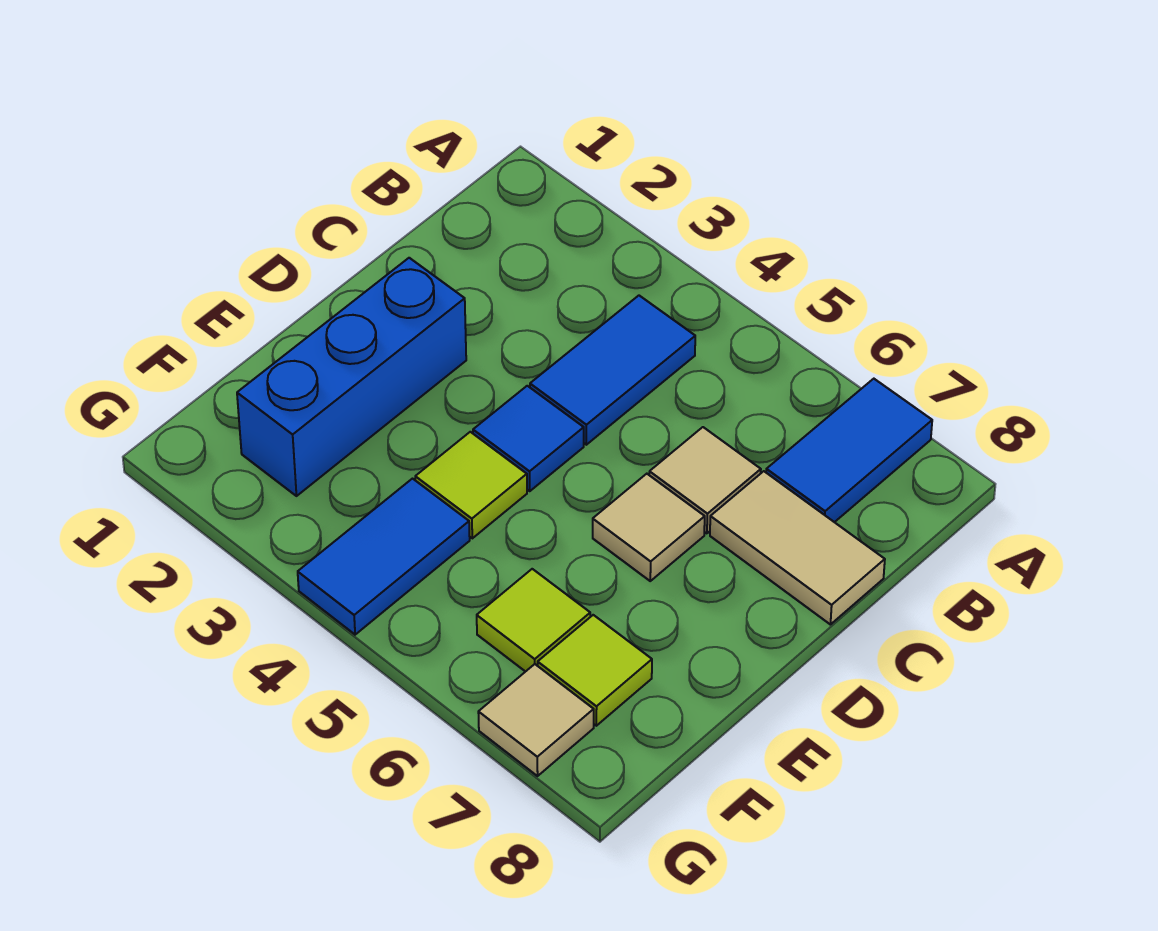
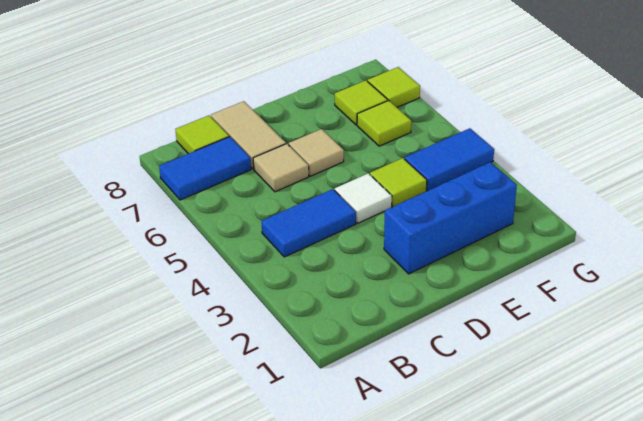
none -> lime 1x1 tile [175,115,229,154]
blue 1x1 tile [473,386,584,491] -> white 1x1 tile [335,173,392,223]
tan 1x1 tile [478,664,594,776] -> lime 1x1 tile [368,67,420,107]

